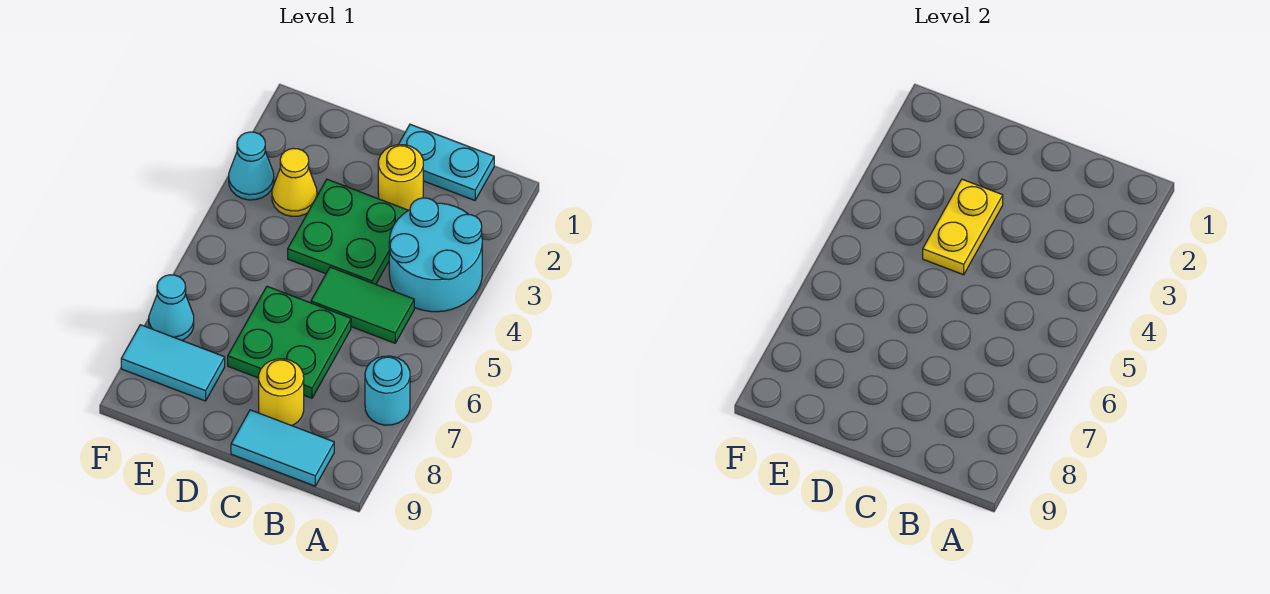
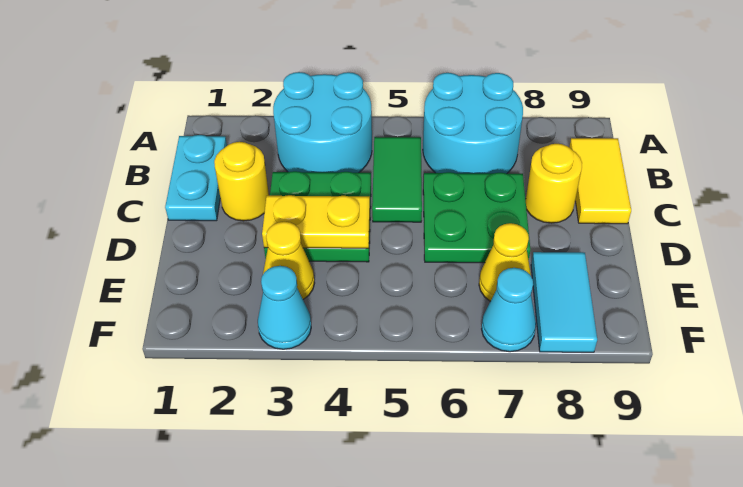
cyan 1x1 round brick [365,356,410,425] -> cyan 2x2 round brick [423,73,523,174]
cyan 1x2 tile [231,410,334,486] -> yellow 1x2 tile [569,138,631,224]
none -> yellow 1x1 cone [479,223,531,301]

